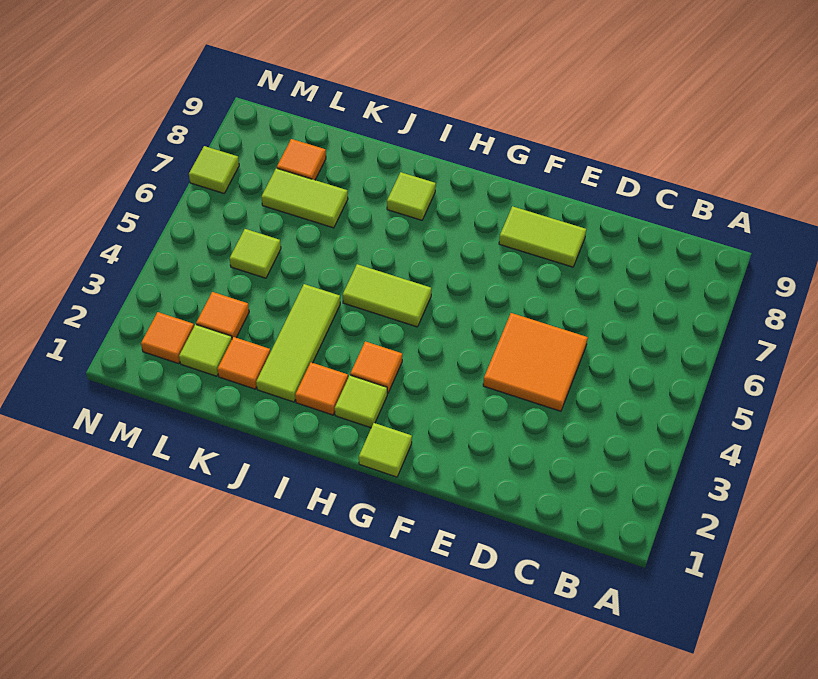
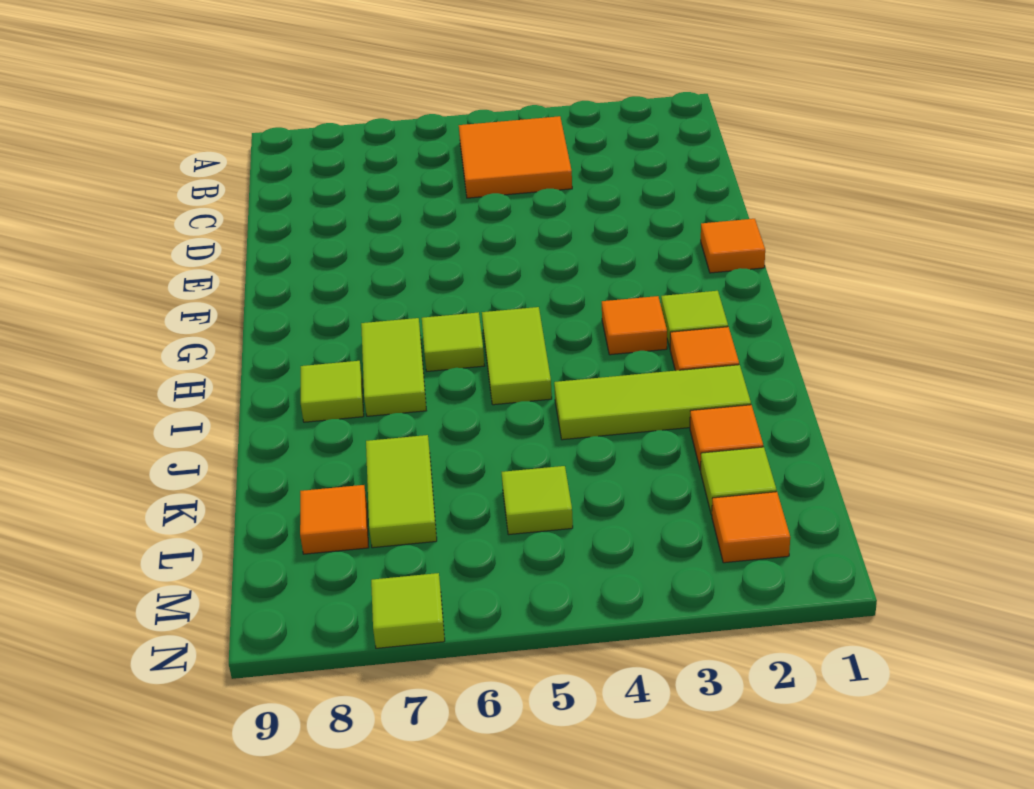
orange 2x2 tile [483,313,588,411] -> orange 2x2 tile moved to [459,116,572,198]
lime 1x2 tile [499,206,586,267] -> lime 1x2 tile moved to [361,318,426,416]
lime 1x1 tile [359,423,412,477] -> lime 1x1 tile moved to [422,312,484,371]
orange 1x1 tile [196,292,249,339] -> orange 1x1 tile moved to [701,219,765,273]

